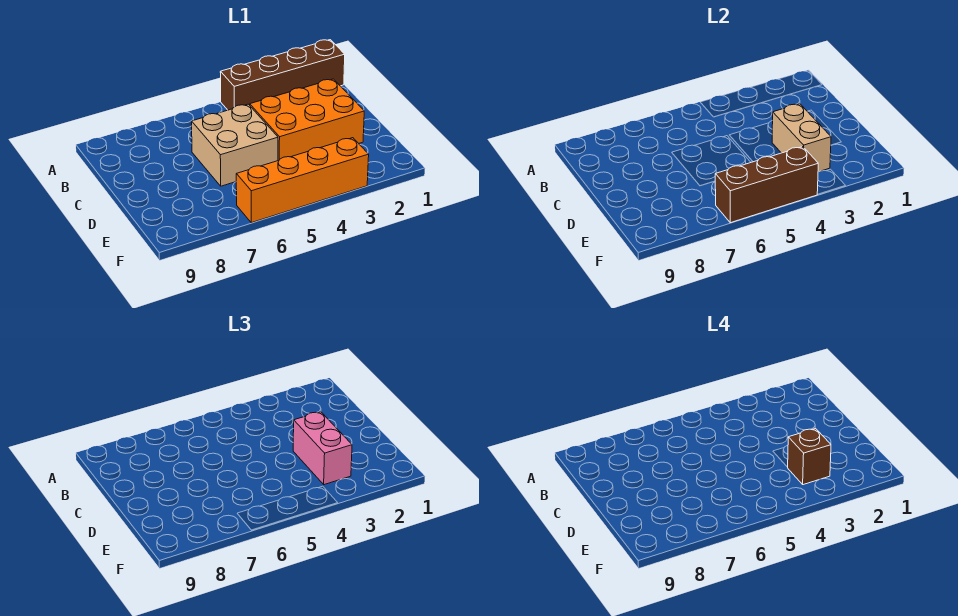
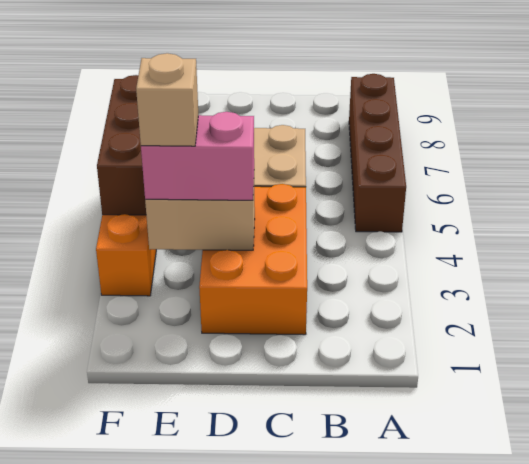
brown 1x4 brick [220,40,345,110] -> brown 1x4 brick moved to [349,74,406,232]
brown 1x1 brick [788,429,831,485] -> tan 1x1 brick [136,53,198,146]

